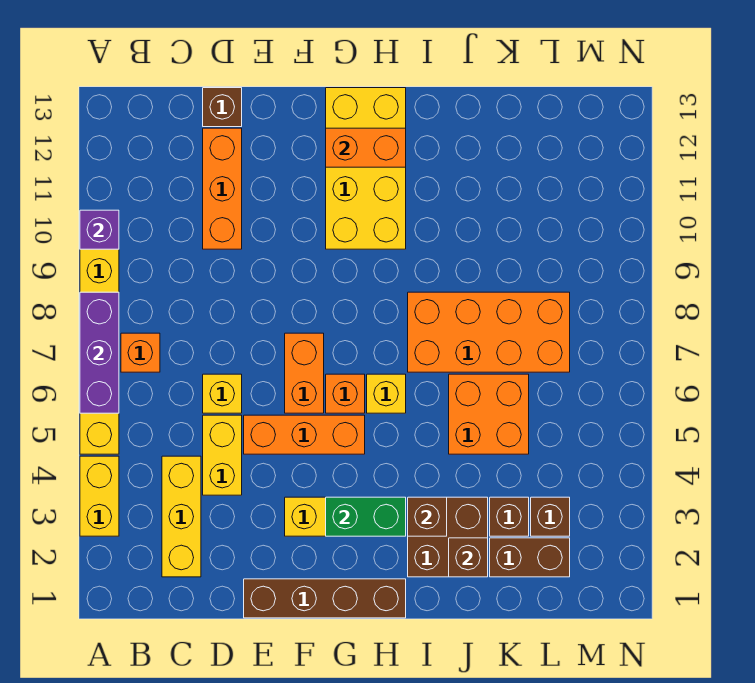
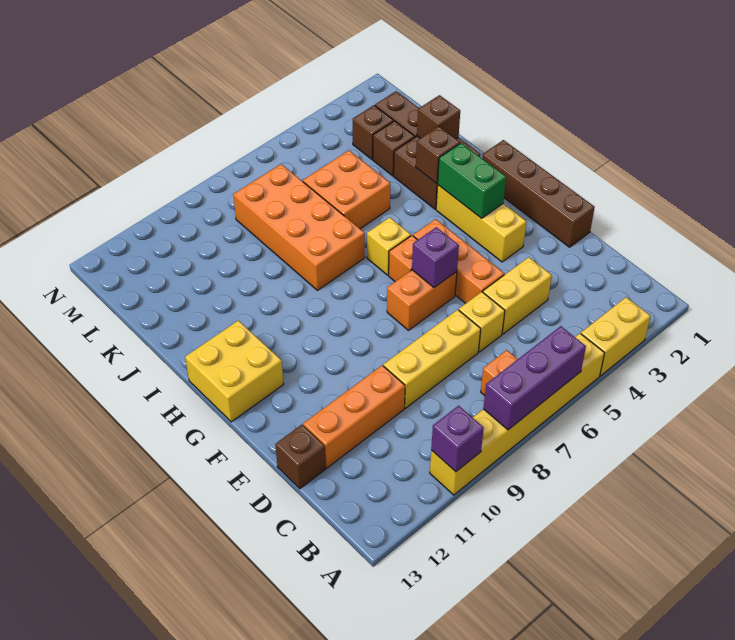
yellow 1x3 brick [162,456,201,577] -> yellow 1x3 brick moved to [383,310,481,408]
none -> purple 1x1 brick [412,227,459,288]
yellow 2x4 brick [326,88,406,249] -> yellow 2x2 brick [185,320,284,422]
orange 1x2 brick [326,128,406,167] -> none

